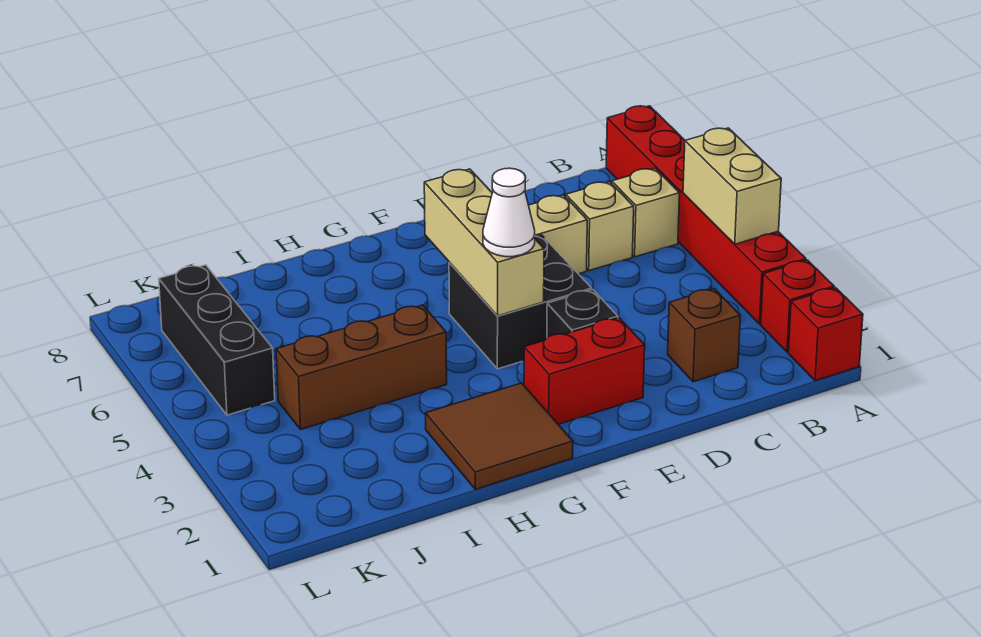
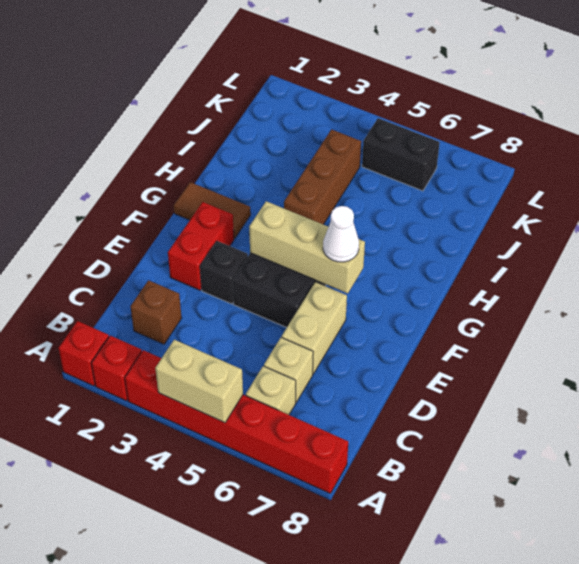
white 1x1 cone [483,168,535,257] -> white 1x1 cone moved to [323,206,359,262]
brown 2x2 tile [426,383,573,489] -> brown 1x2 tile [174,182,251,239]
black 1x3 brick [159,265,275,415] -> black 1x2 brick [362,118,440,191]

